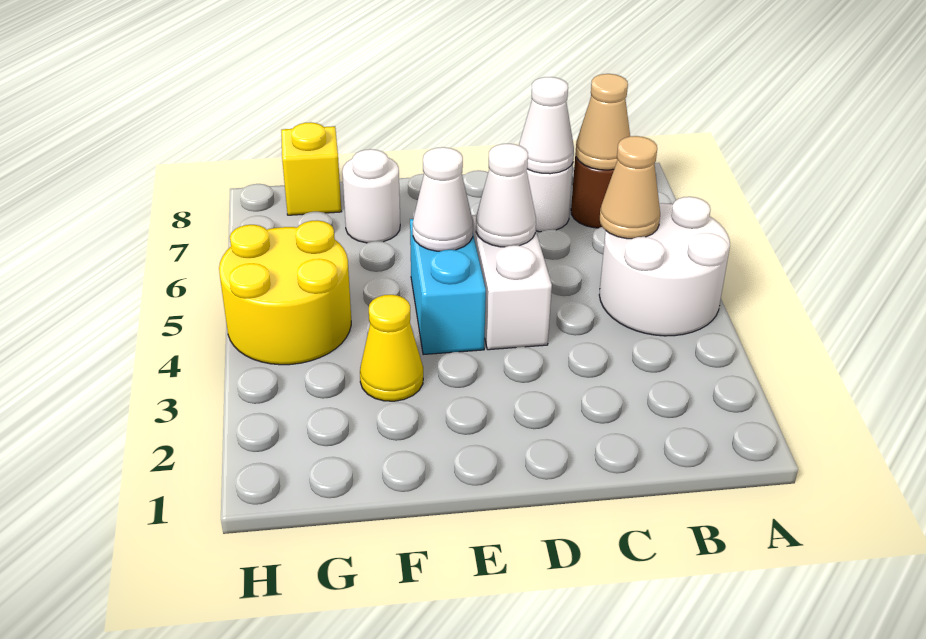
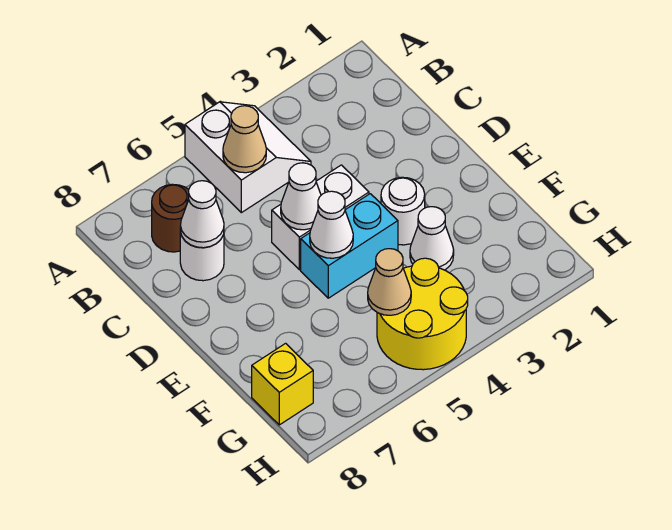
white 2x2 round brick [599,197,730,336] -> white 2x2 slope [185,102,311,213]
tan 1x1 cone [576,74,630,170] -> tan 1x1 cone moved to [368,249,411,315]
yellow 1x1 cone [360,295,423,401] -> white 1x1 cone [410,207,454,270]
white 1x1 round brick [342,149,400,243] -> white 1x1 round brick moved to [381,177,425,245]

